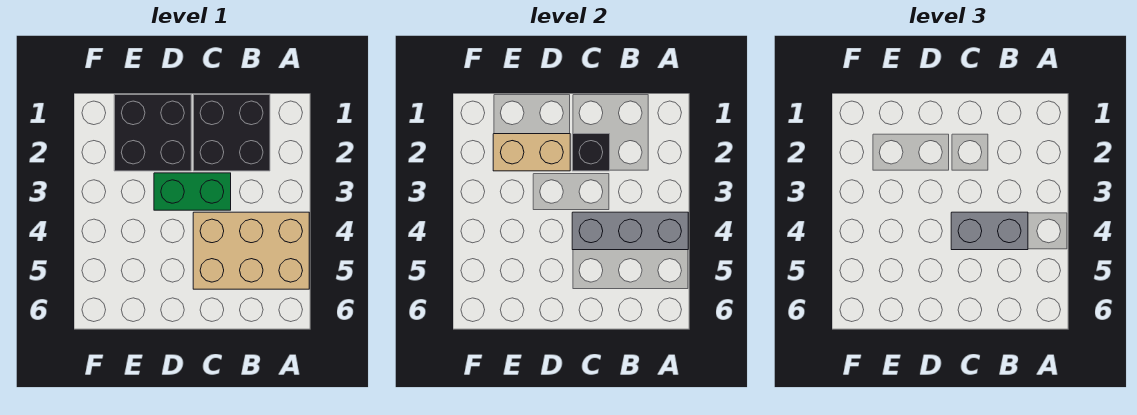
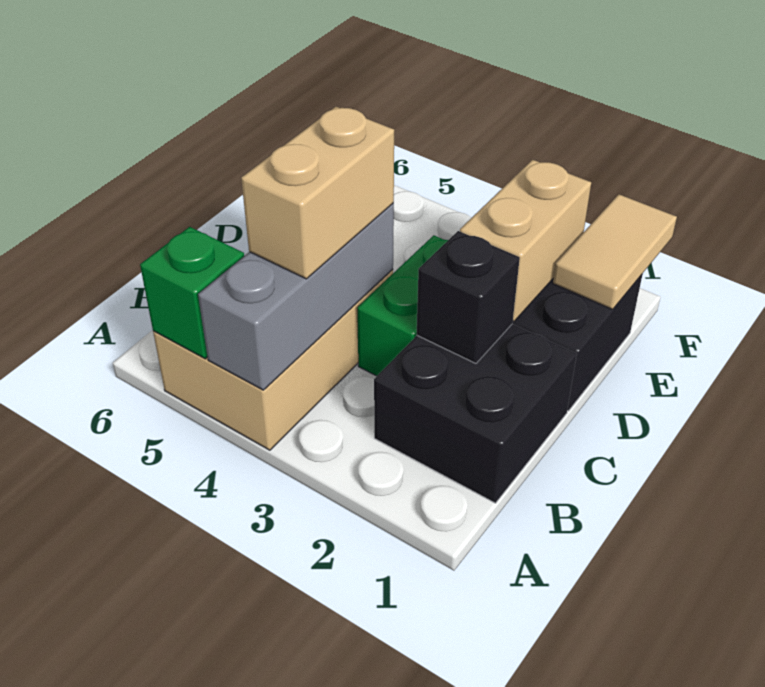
none -> green 1x1 brick [140,227,244,359]
grey 1x2 brick [951,212,1028,250] -> tan 1x2 brick [241,107,394,279]
none -> tan 1x2 tile [553,194,677,309]

